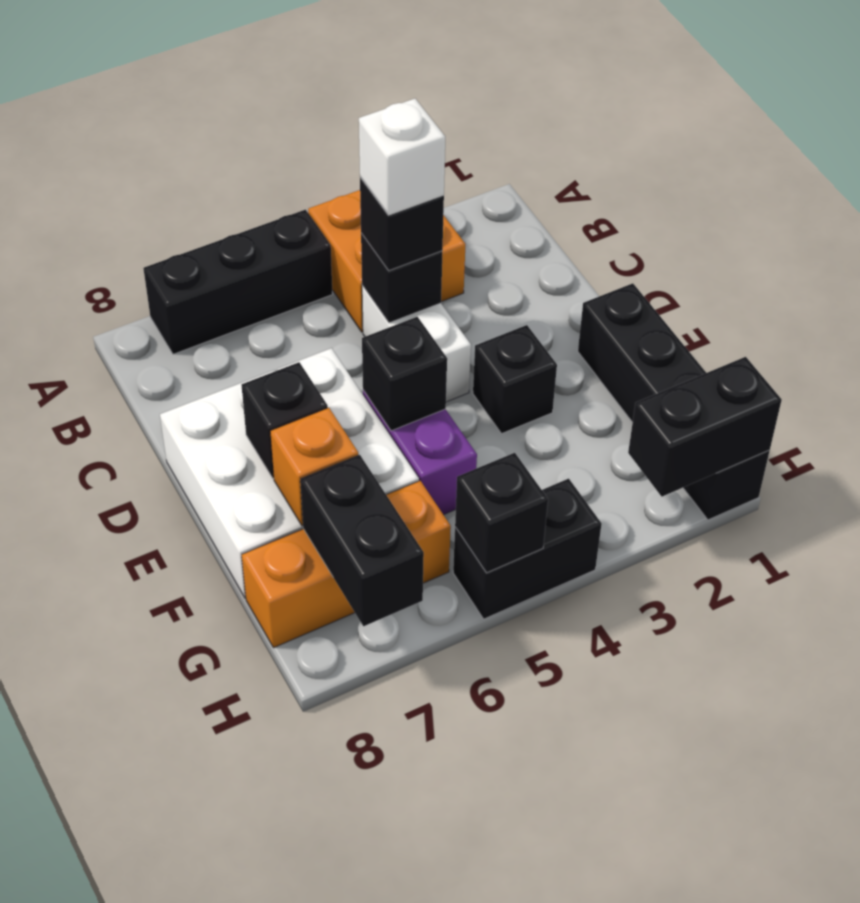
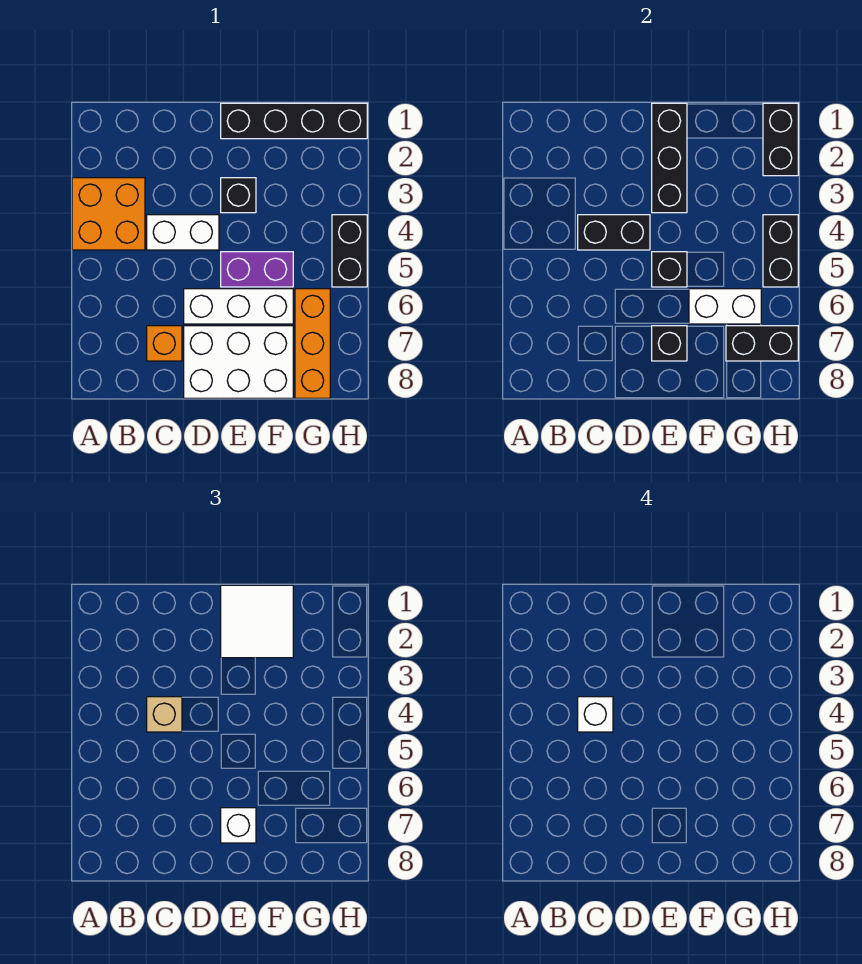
black 1x3 brick [143,210,332,354] -> black 1x3 brick moved to [652,103,687,213]
black 1x1 brick [361,233,442,323] -> black 1x2 brick [578,215,650,250]
black 1x1 brick [360,177,444,271] -> tan 1x1 brick [147,697,182,732]
none -> white 2x2 tile [221,585,293,658]
none -> white 1x1 brick [221,808,256,843]
none -> white 1x2 brick [689,289,761,324]
orange 1x1 brick [270,408,358,526] -> orange 1x1 brick moved to [147,326,182,361]
black 1x1 brick [455,453,548,573] -> black 1x2 brick [763,215,798,287]

